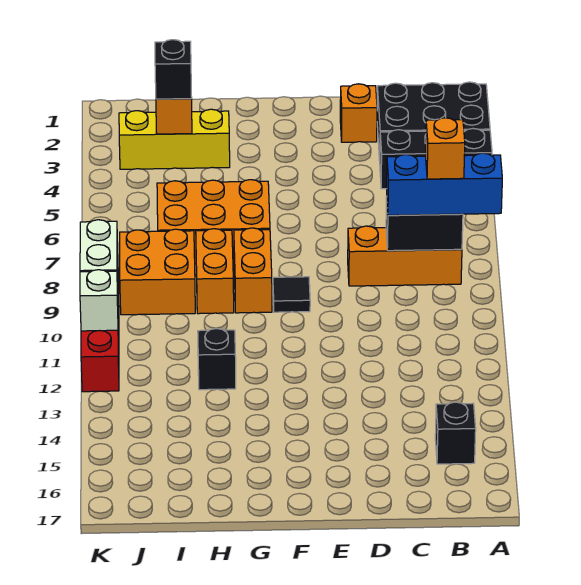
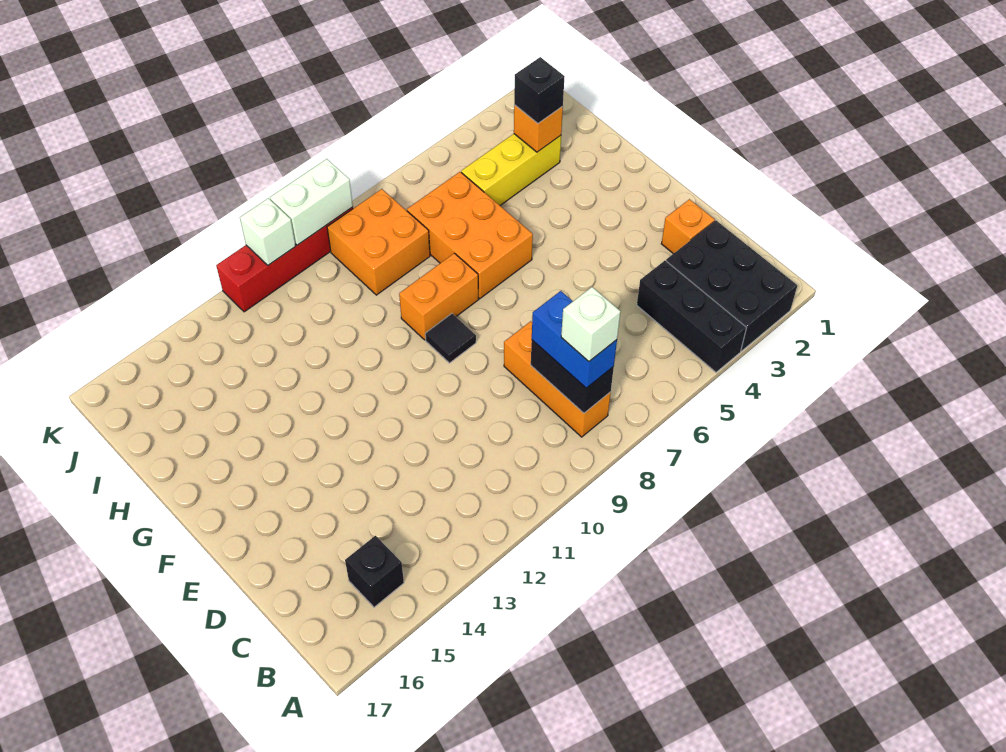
blue 1x3 brick [387,153,502,215] -> blue 1x2 brick [532,291,617,388]
orange 1x1 brick [426,118,465,179] -> white 1x1 brick [561,287,621,361]
yellow 1x3 brick [119,109,230,169] -> yellow 1x3 brick turned to [461,134,561,205]
orange 1x2 brick [196,229,234,314] -> none
black 1x1 brick [198,329,236,390] -> none

